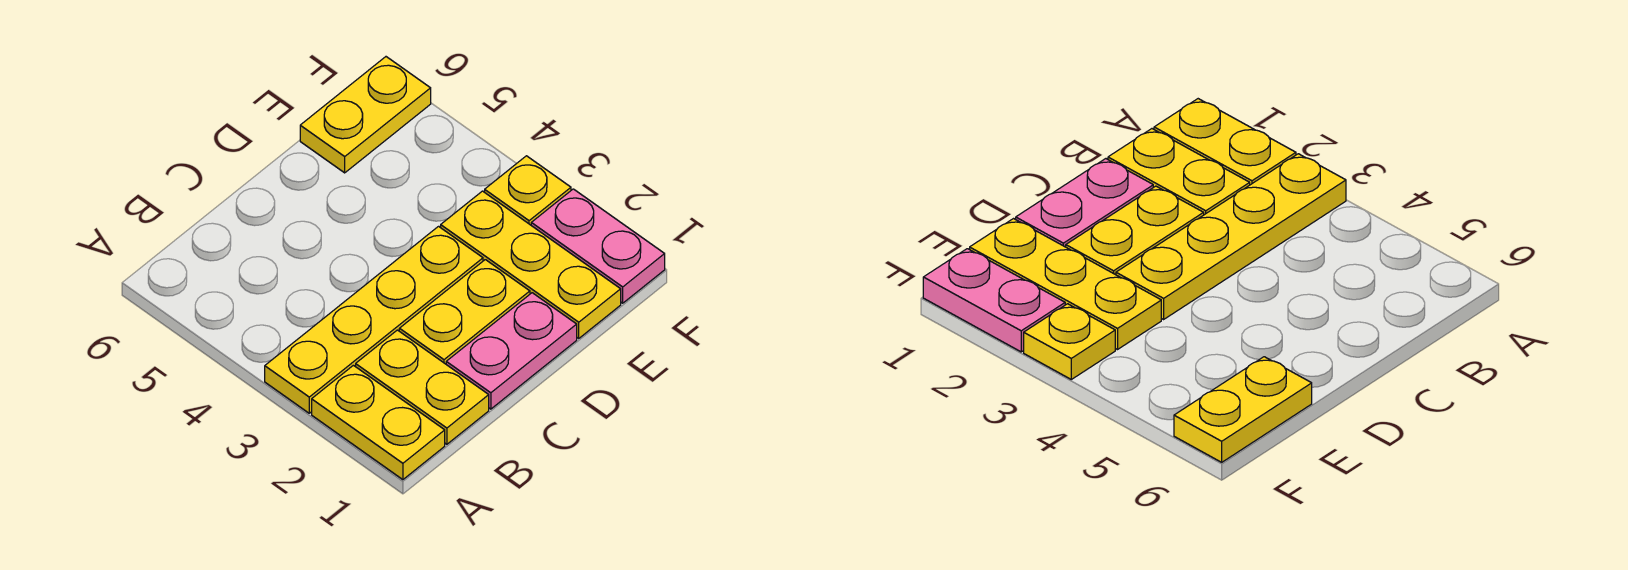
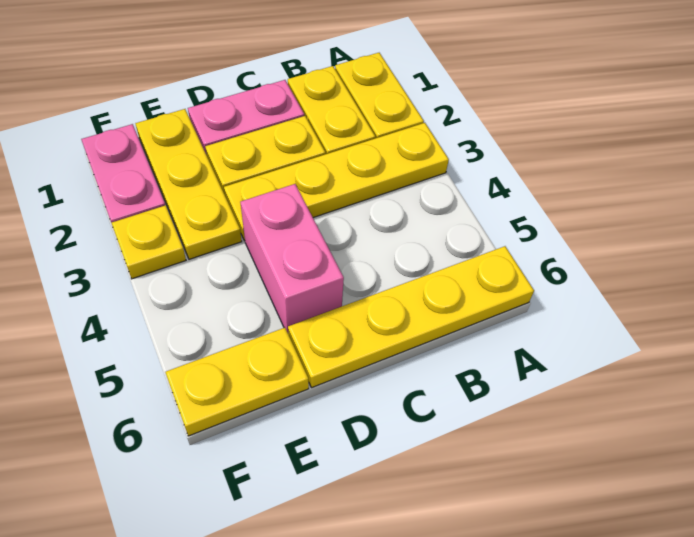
none -> yellow 1x4 plate [288,246,534,388]
none -> pink 1x2 brick [240,184,344,333]

